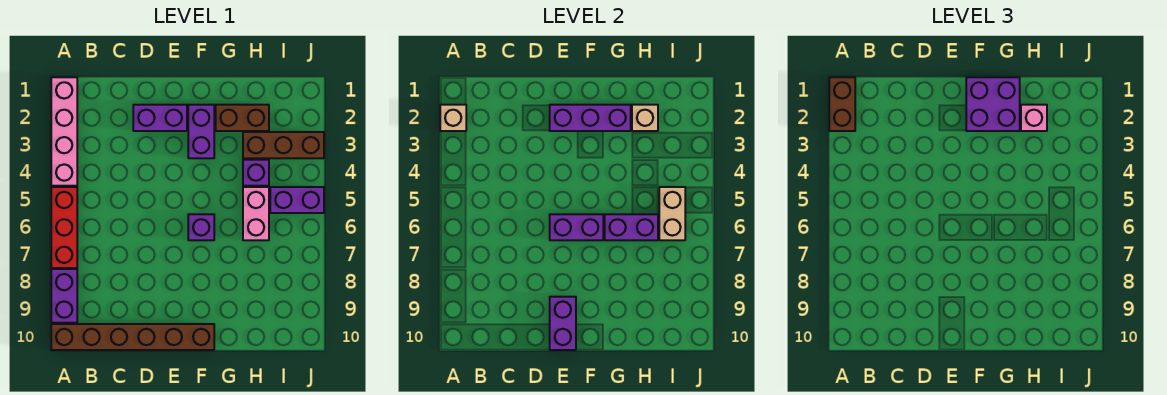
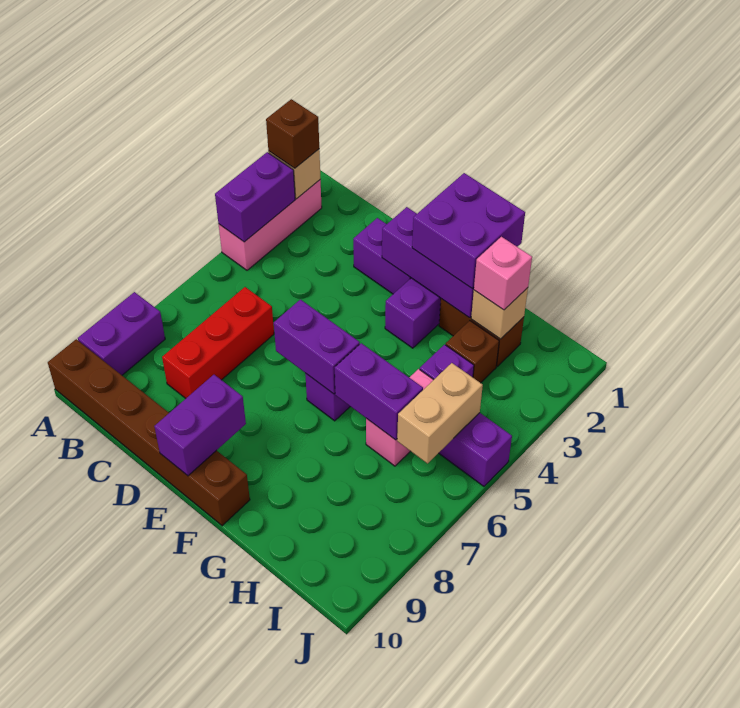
pink 1x4 brick [51,77,77,186] -> pink 1x3 brick [219,180,322,270]
brown 1x2 brick [829,77,855,131] -> brown 1x1 brick [266,99,319,168]
none -> purple 1x2 brick [215,152,295,242]
red 1x3 brick [51,187,77,268] -> red 1x3 brick moved to [162,287,274,398]
brown 1x3 brick [243,132,324,158] -> brown 1x1 brick [446,321,499,383]

